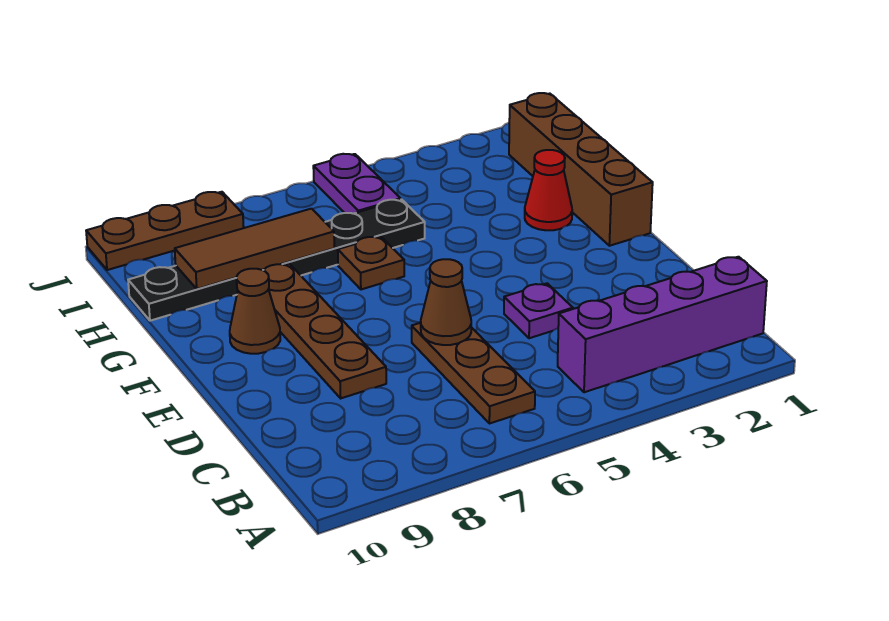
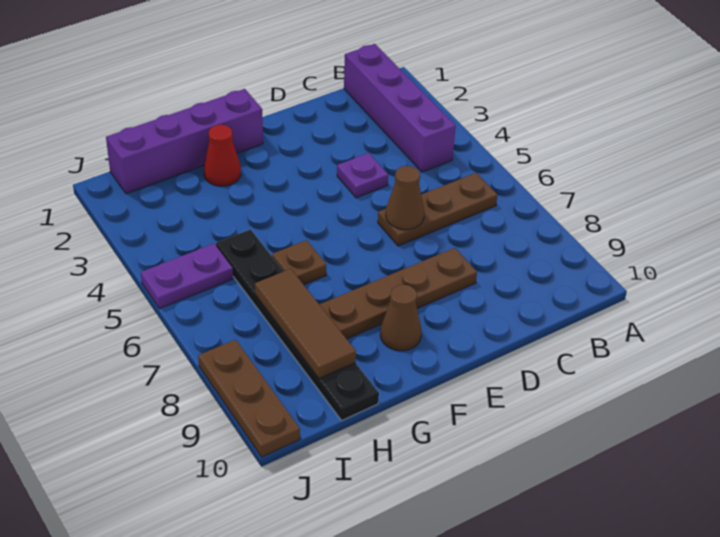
brown 1x4 brick [509,93,653,246] -> purple 1x4 brick [106,89,263,194]

